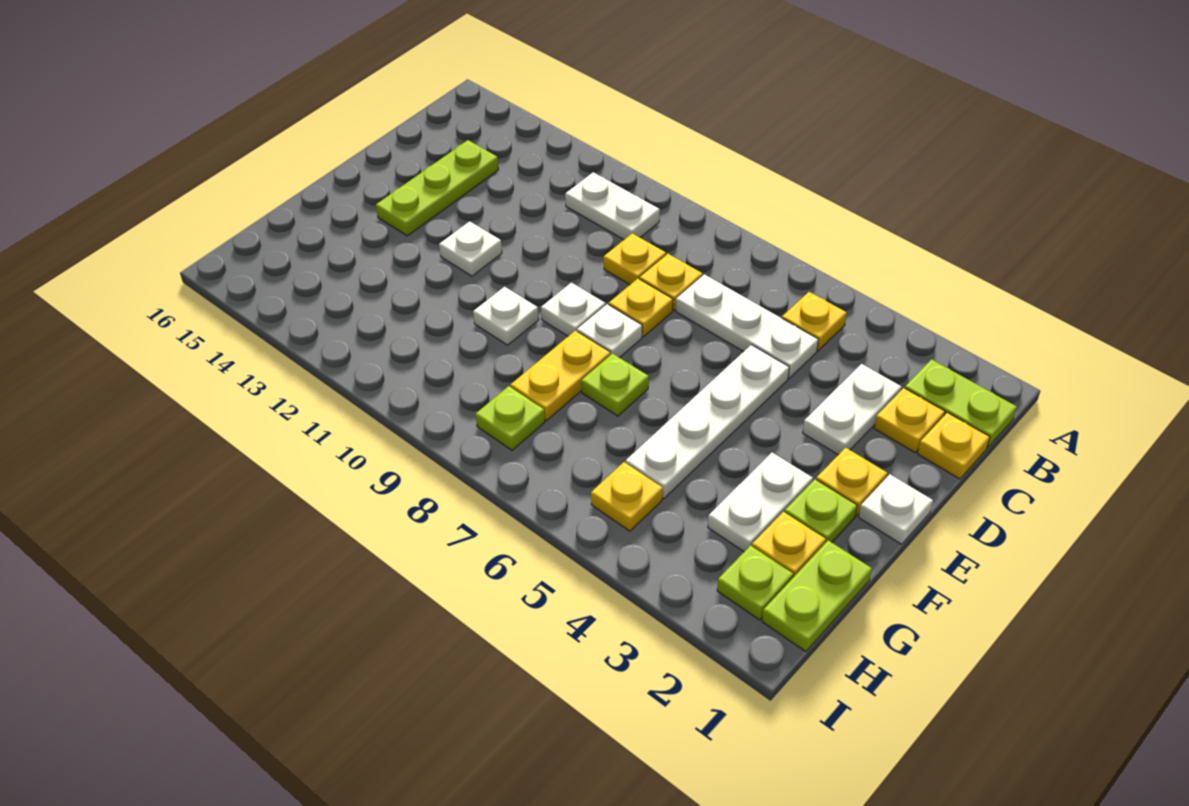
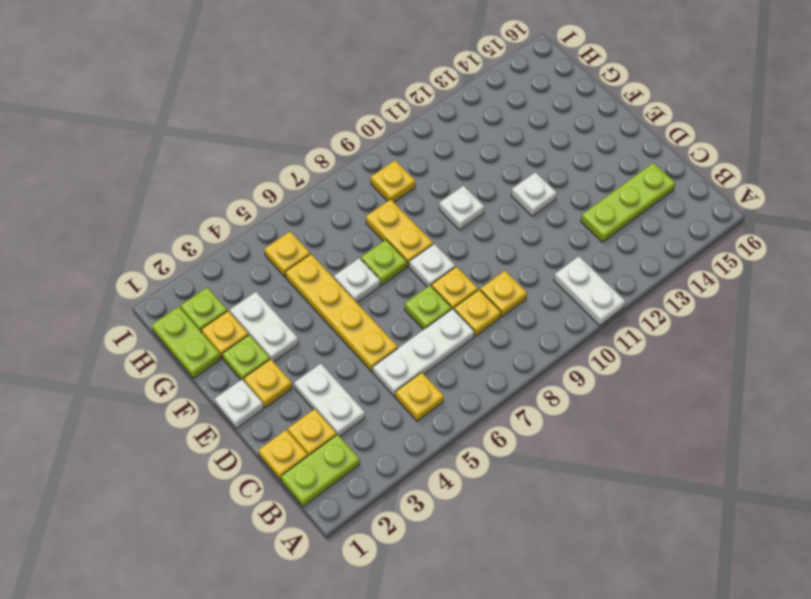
white 1x2 plate [565,172,660,240] -> white 1x2 plate turned to [554,256,625,325]
lime 1x3 plate [376,140,499,236] -> lime 1x3 plate turned to [581,163,676,242]
white 1x4 plate [626,345,789,498] -> yellow 1x4 plate [285,254,398,371]
white 1x1 plate [541,283,605,336] -> white 1x1 plate moved to [334,258,380,303]
lime 1x1 plate [476,386,545,450] -> lime 1x1 plate moved to [405,285,452,330]
none -> yellow 1x1 plate [371,161,415,202]

